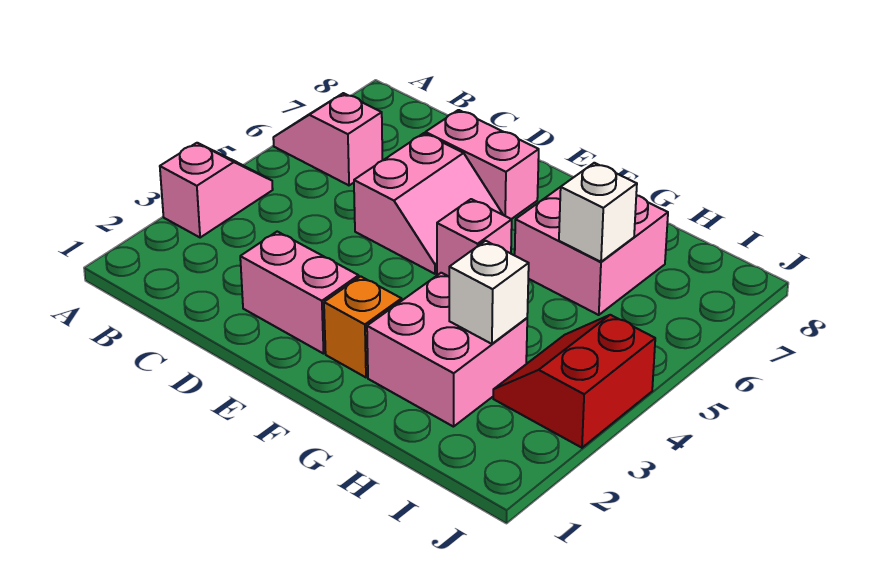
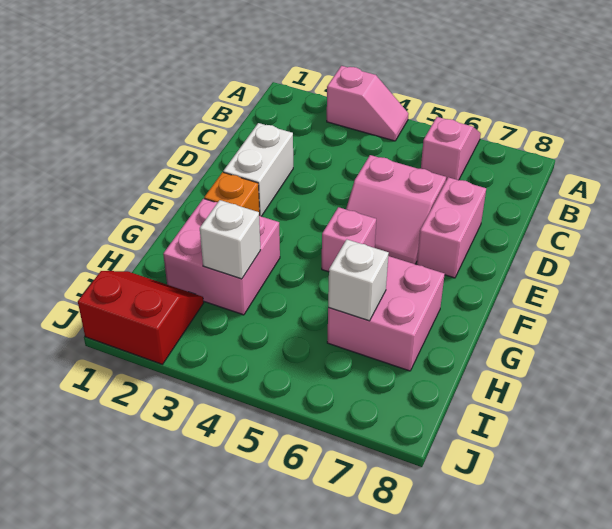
pink 1x2 brick [240,232,359,354] -> white 1x2 brick [223,123,293,216]
red 2x2 slope [493,315,655,448] -> red 2x2 slope moved to [78,271,204,364]

